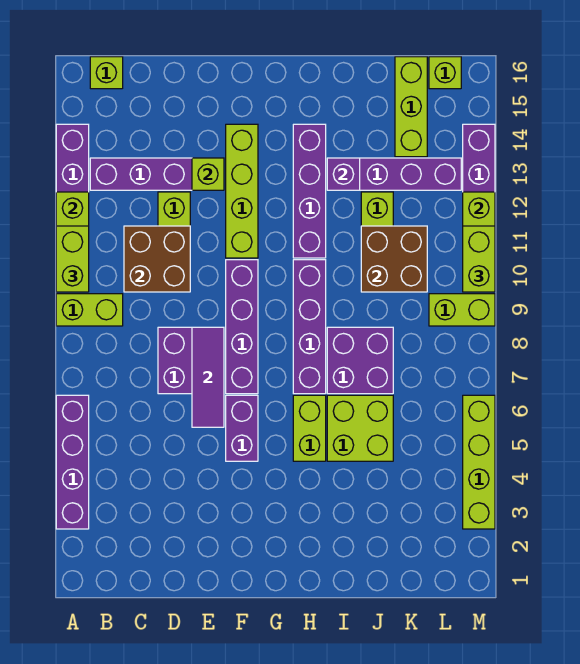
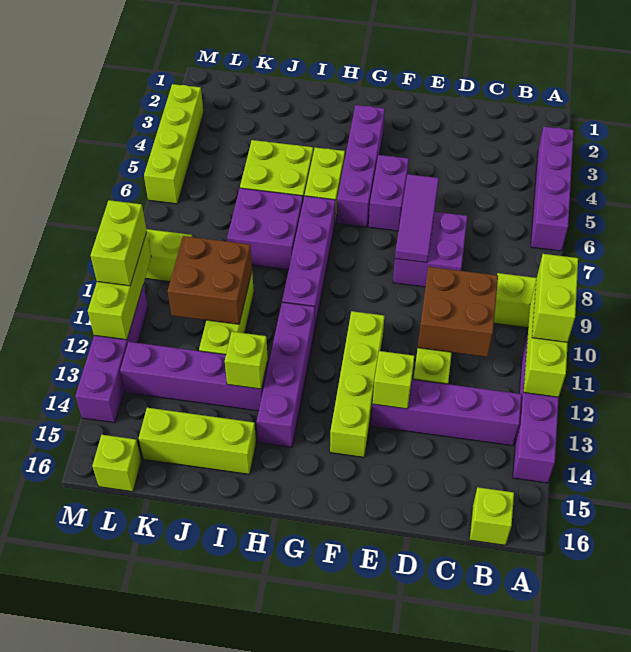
purple 1x4 brick [226,260,258,394] -> purple 1x4 brick moved to [337,105,385,227]
purple 1x1 brick [327,158,360,190] -> lime 1x1 brick [225,332,268,389]
lime 1x3 brick [395,57,427,157] -> lime 1x3 brick turned to [139,408,256,474]

